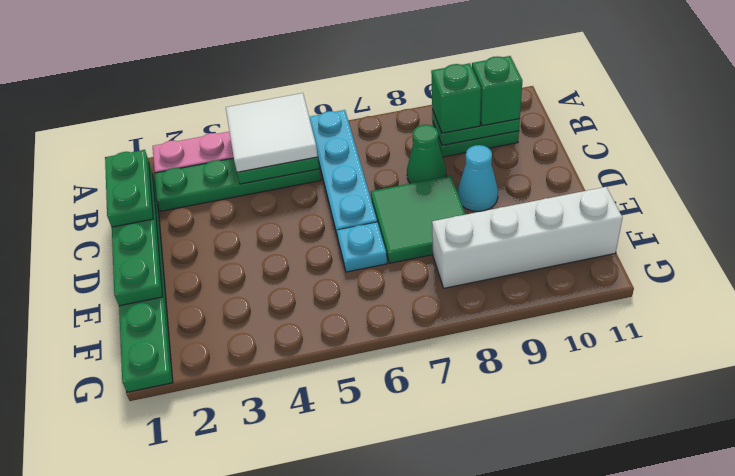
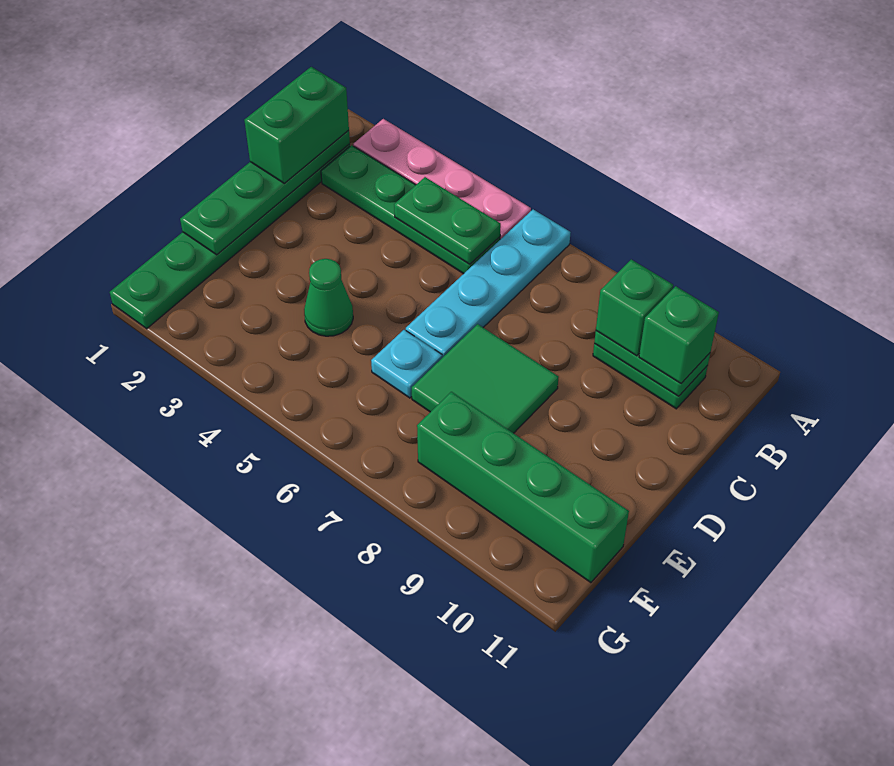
white 2x2 tile [226,93,318,172] -> none
green 1x2 plate [105,150,153,227] -> green 1x2 brick [244,67,349,183]
green 1x1 cone [407,125,446,184] -> green 1x1 cone moved to [304,259,353,336]
cyan 1x1 cone [458,145,498,211] -> none
white 1x4 brick [432,187,622,288] -> green 1x4 brick [417,392,629,583]

